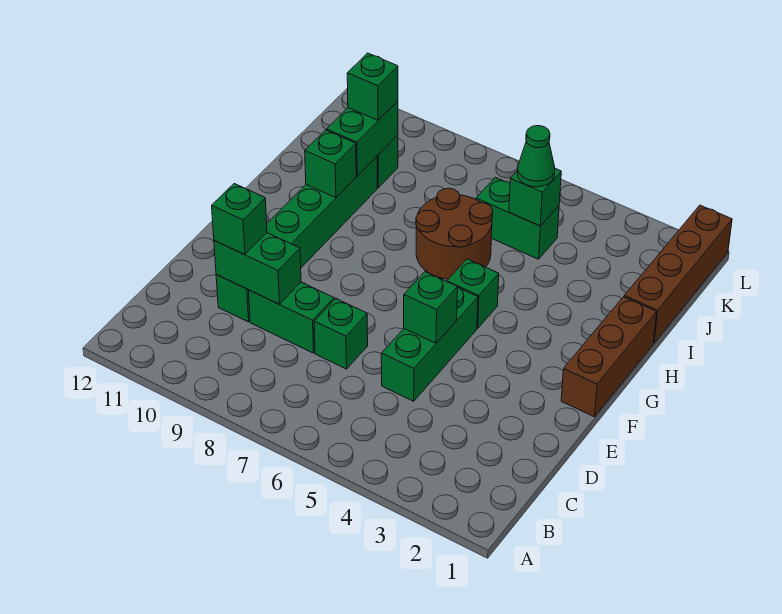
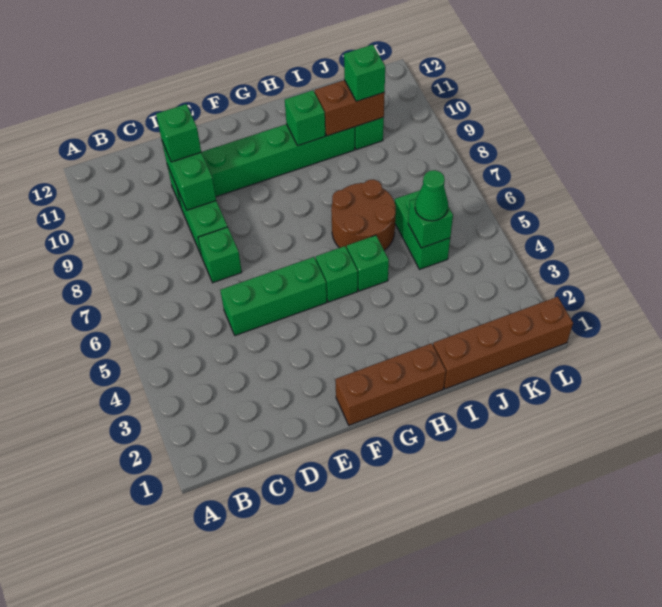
green 1x1 brick [404,272,458,343] -> green 1x1 brick moved to [347,235,389,291]
green 1x2 brick [327,101,398,176] -> brown 1x2 brick [315,80,385,136]

